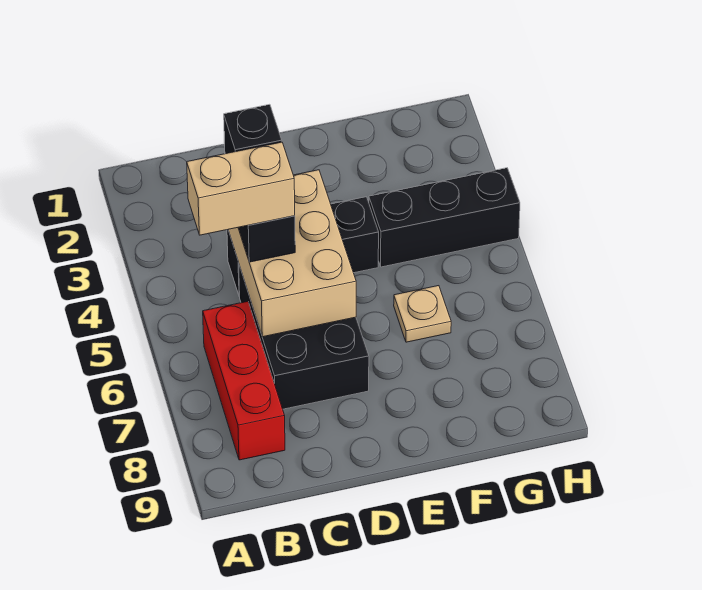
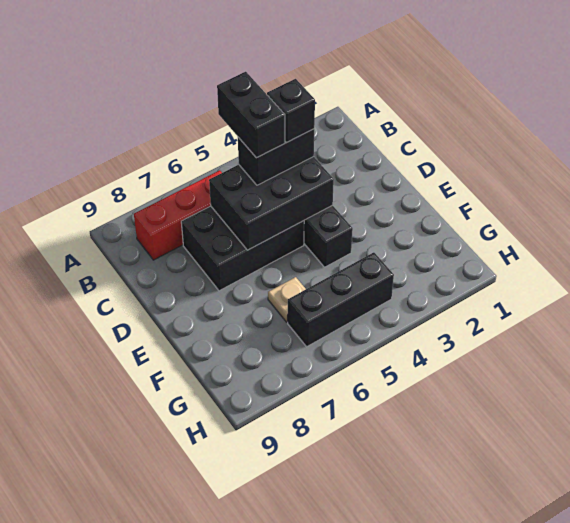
tan 1x2 brick [187,142,295,235] -> black 1x2 brick [217,72,285,158]
tan 2x3 brick [228,170,356,337] -> black 2x3 brick [209,157,334,250]
black 1x3 brick [369,168,520,267] -> black 1x3 brick turned to [288,252,394,347]

